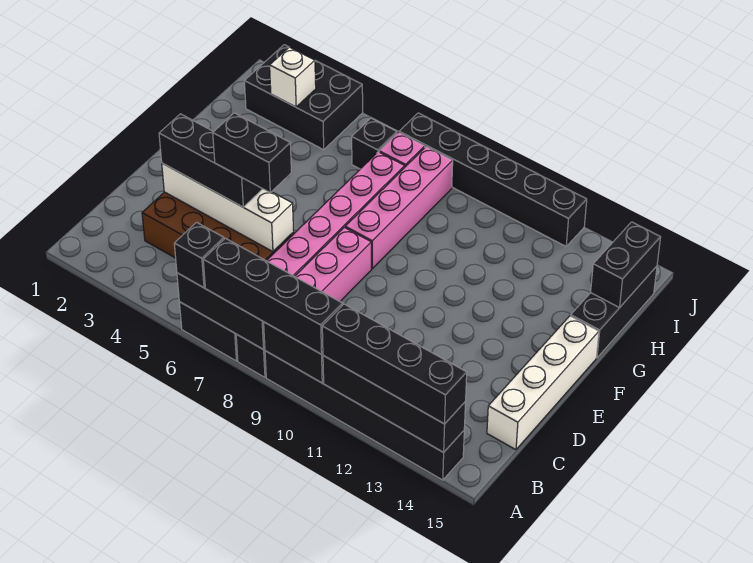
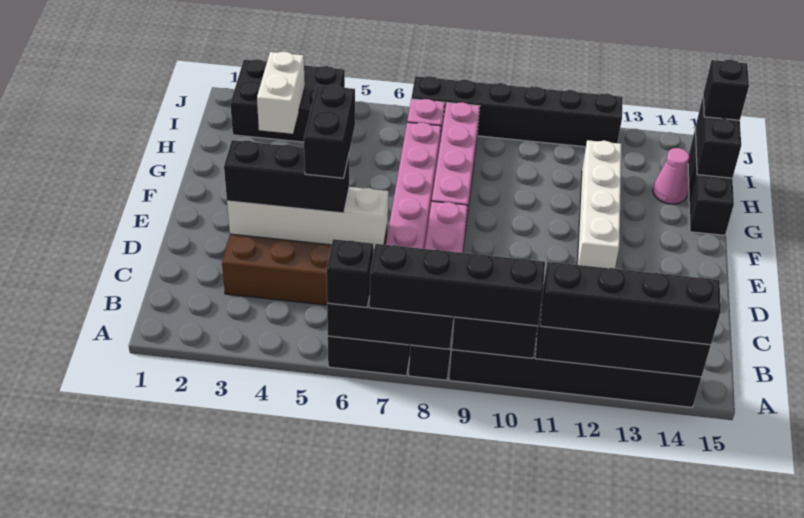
white 1x4 brick [487,316,599,450] -> white 1x4 brick moved to [577,140,622,269]
black 1x2 brick [213,113,291,193] -> black 1x2 brick turned to [304,85,355,178]
none -> pink 1x1 cone [653,148,690,204]
white 1x1 brick [270,47,316,107] -> white 1x2 brick [257,52,305,134]
black 1x1 brick [352,118,397,169] -> black 1x1 brick moved to [703,60,749,120]

